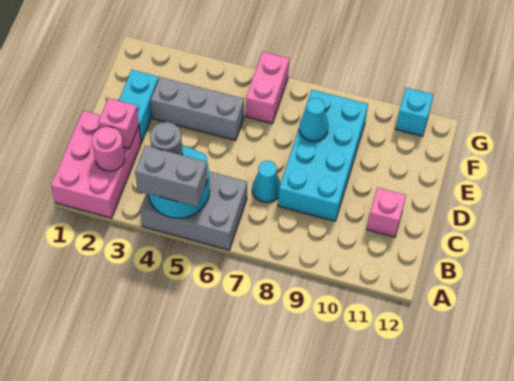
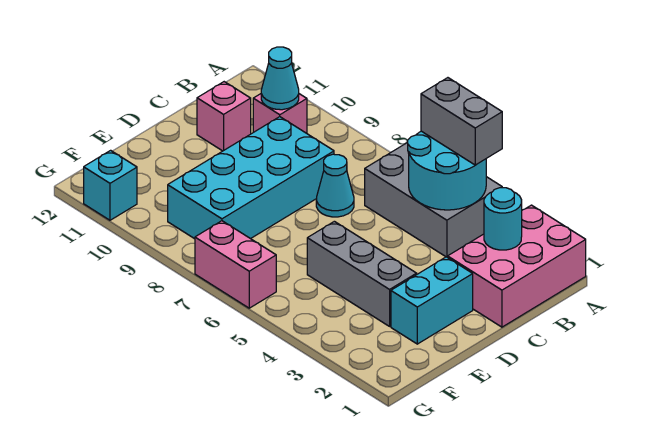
pink 1x1 round brick [92,127,125,171] -> cyan 1x1 round brick [484,188,522,250]
grey 1x1 round brick [150,122,183,155] -> none
pink 1x1 brick [98,98,139,149] -> pink 1x1 brick moved to [253,94,307,133]
cyan 1x1 cone [299,98,329,141] -> cyan 1x1 cone moved to [261,47,299,110]
pink 1x2 brick [246,52,289,124] -> pink 1x2 brick turned to [195,221,276,308]

